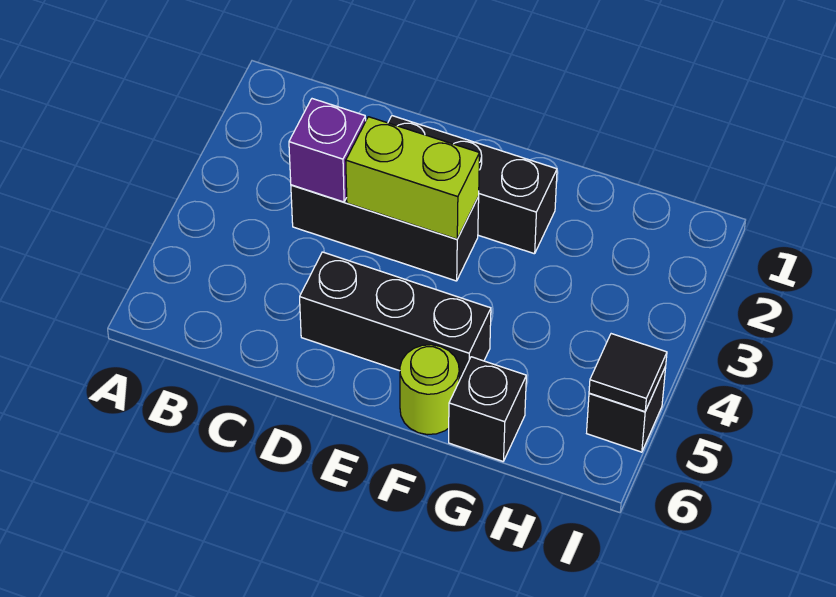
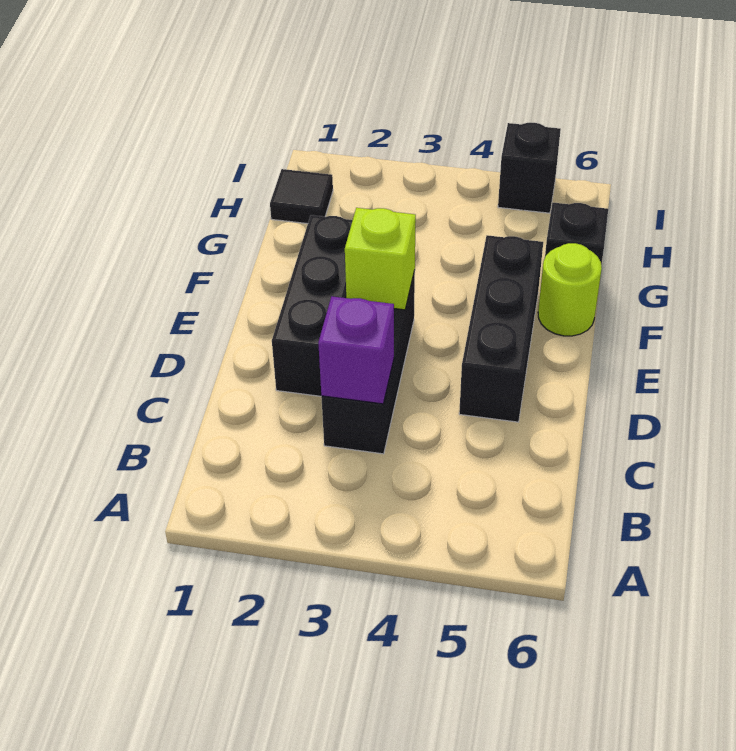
lime 1x2 brick [346,117,480,239] -> lime 1x1 brick [345,208,416,310]
black 1x1 tile [589,334,667,412] -> black 1x1 tile moved to [270,169,333,224]

